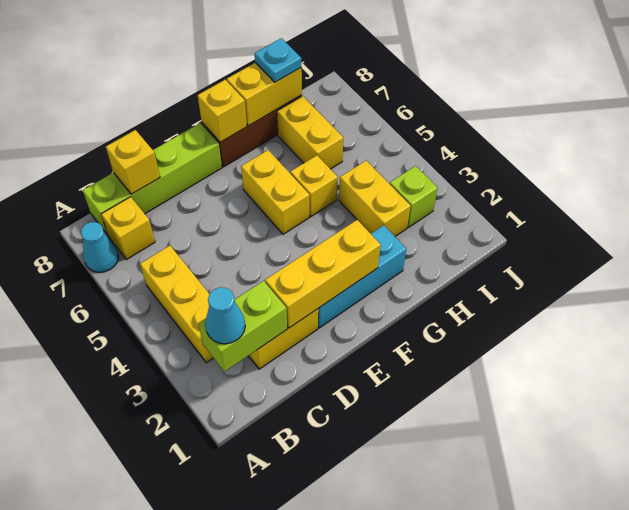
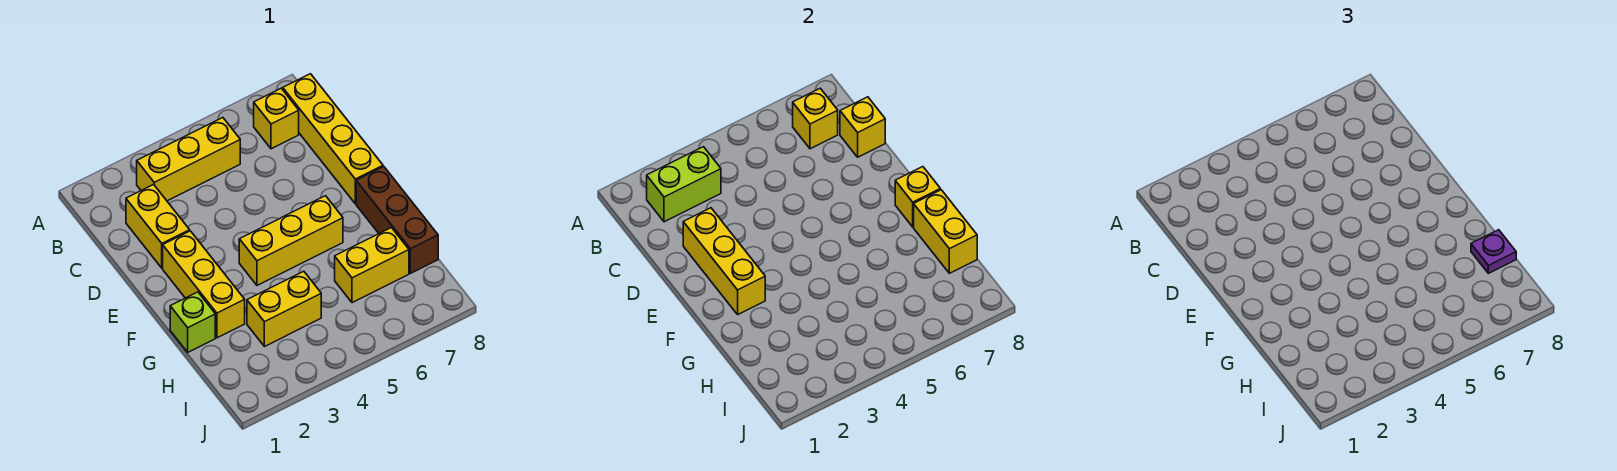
cyan 1x1 cone [81,222,119,272] -> none
lime 1x2 brick [198,281,287,372] -> lime 1x2 brick turned to [647,147,721,222]
cyan 1x1 cone [205,287,245,344] -> none
lime 1x4 brick [83,123,222,235] -> yellow 1x4 brick [283,74,383,204]
cyan 1x3 brick [318,225,406,328] -> yellow 1x3 brick [163,231,245,338]
yellow 1x2 brick [241,150,309,234] -> yellow 1x3 brick [239,196,343,285]
yellow 1x1 brick [290,155,338,217] -> yellow 1x1 brick moved to [793,88,838,149]
cyan 1x1 plate [255,38,301,82] -> purple 1x1 plate [1471,230,1516,273]
lime 1x1 brick [390,166,438,227] -> lime 1x1 brick moved to [170,292,215,352]

